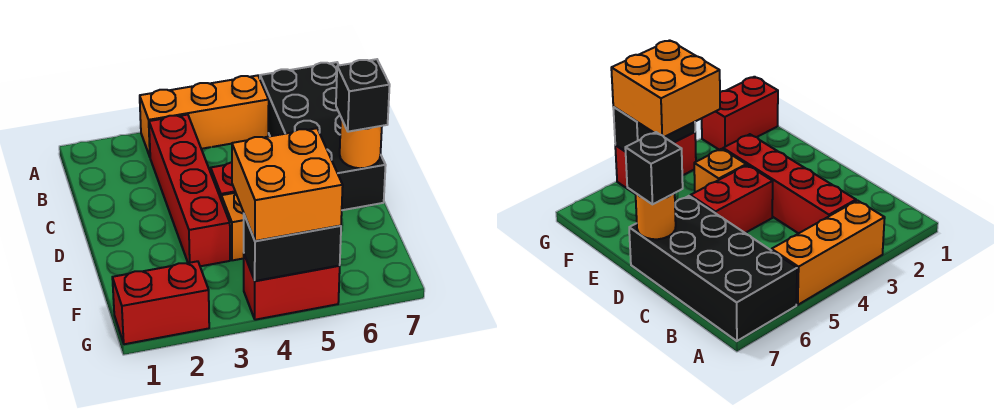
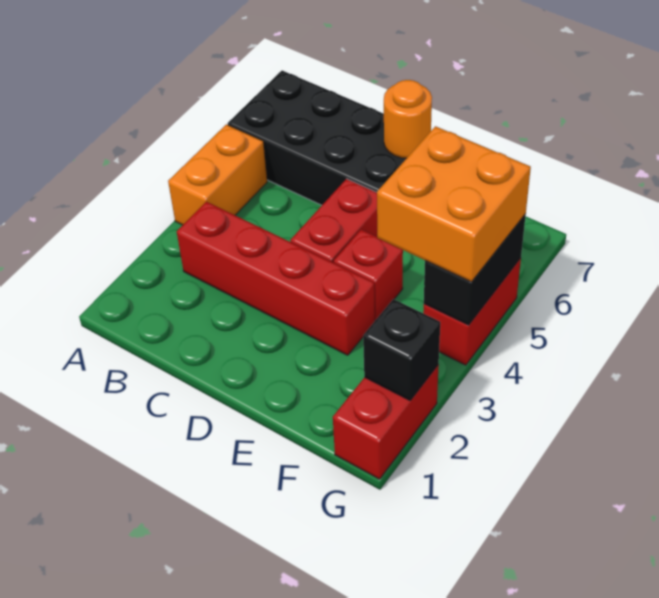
orange 1x3 brick [140,75,269,157] -> orange 1x2 brick [168,124,267,225]
black 1x1 brick [336,59,390,132] -> black 1x1 brick moved to [363,299,440,400]
orange 1x1 brick [221,193,244,260] -> red 1x1 brick [334,230,403,320]

